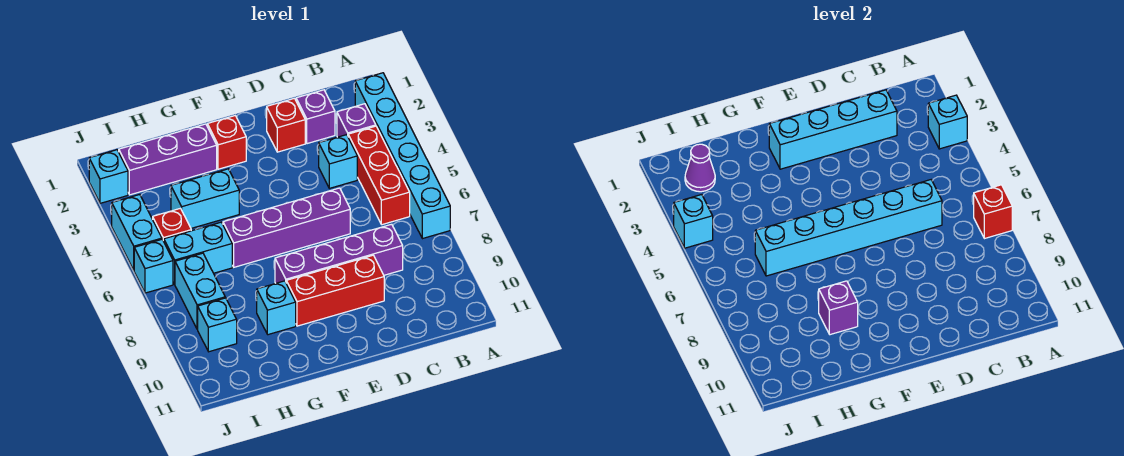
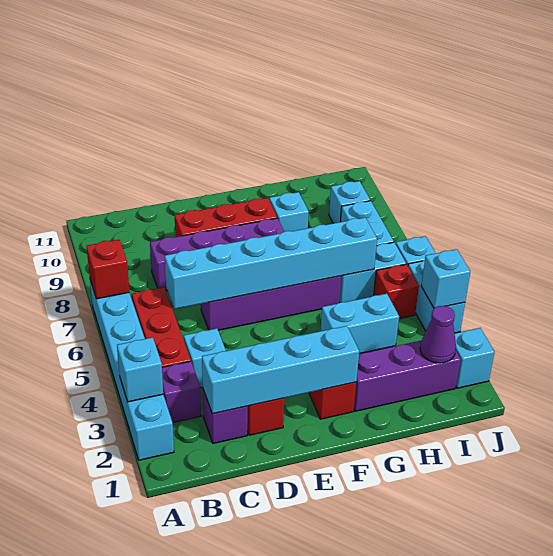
purple 1x1 brick [819,281,858,335] -> none

